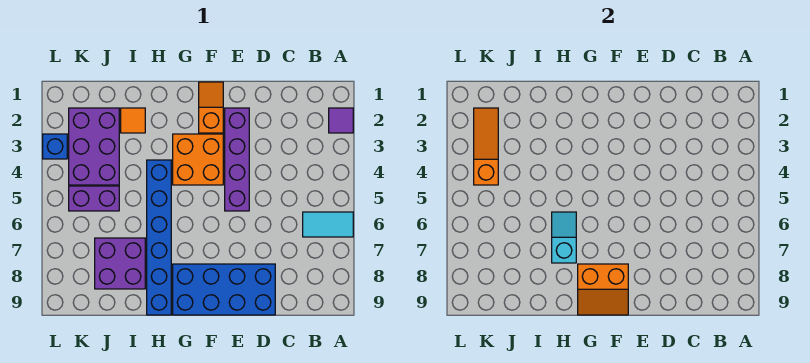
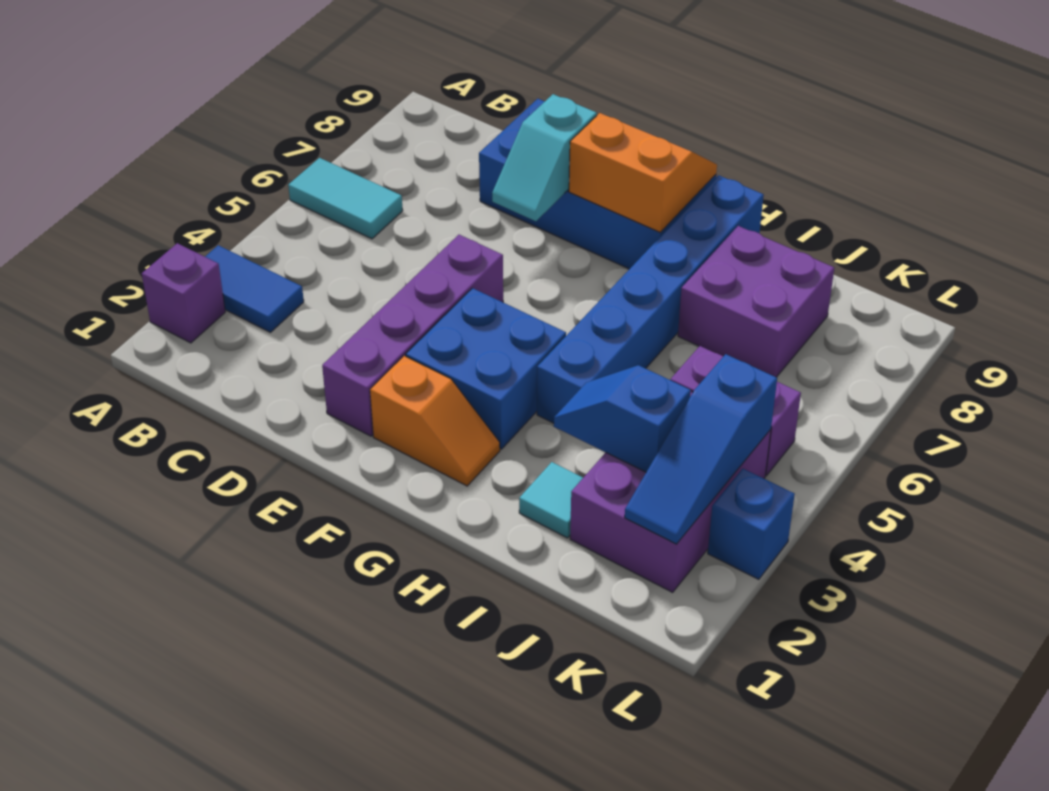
purple 1x1 tile [329,108,353,133] -> purple 1x1 brick [142,243,225,343]
none -> blue 1x2 tile [205,245,304,332]
orange 1x2 slope [199,82,223,133] -> orange 1x2 slope turned to [370,356,500,486]
orange 2x2 brick [173,134,223,185] -> blue 2x2 brick [406,288,566,449]
cyan 1x2 slope [552,212,576,263] -> cyan 1x2 slope moved to [492,94,597,221]
orange 1x1 tile [121,108,145,133] -> cyan 1x1 tile [519,462,583,538]
none -> blue 1x2 slope [554,365,691,472]
orange 1x3 slope [474,108,498,185] -> blue 1x3 slope [625,354,777,544]

